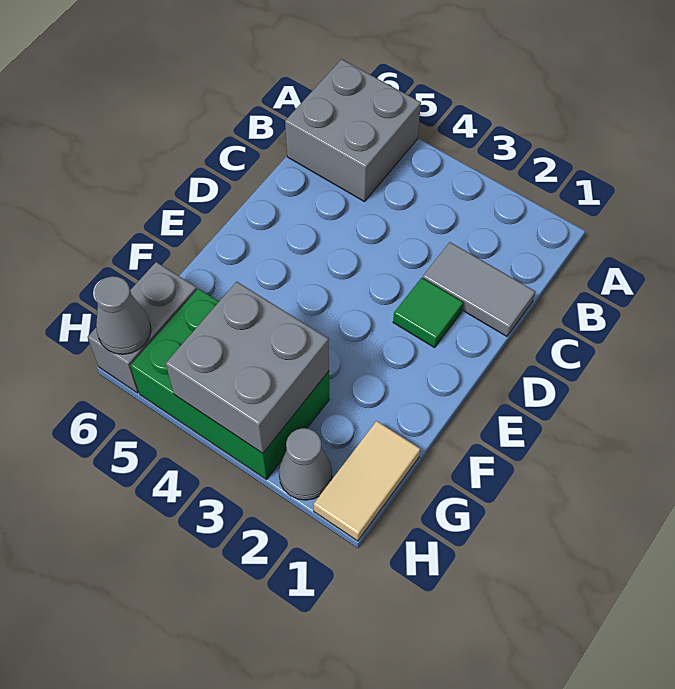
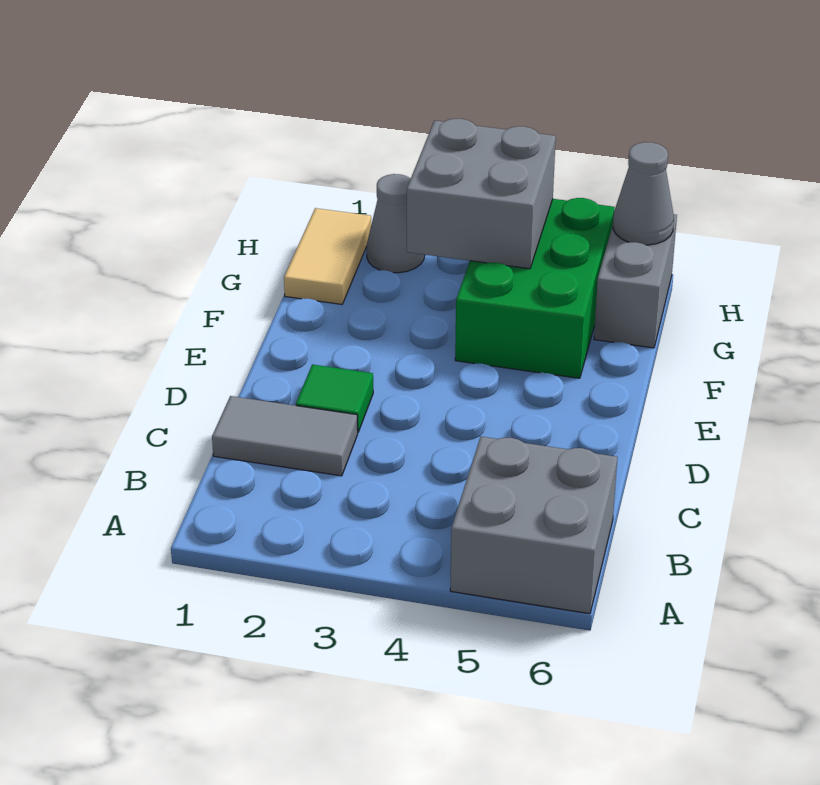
green 2x3 brick [130,289,329,479] -> green 2x3 brick turned to [455,198,615,378]

